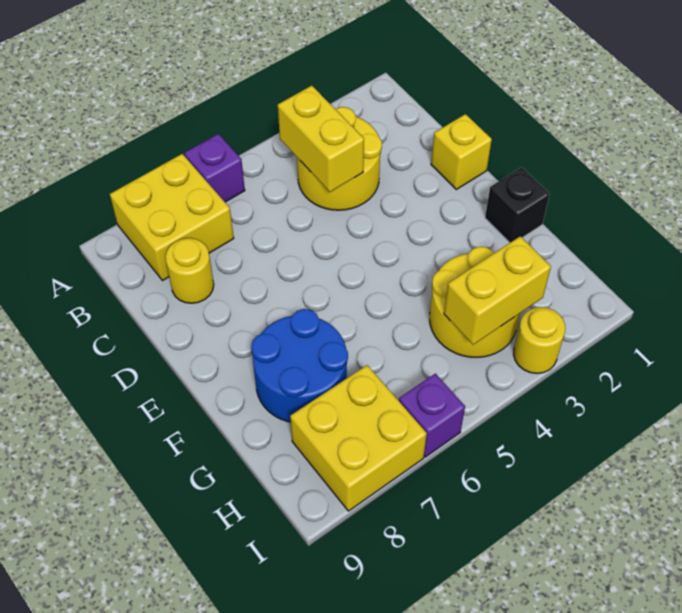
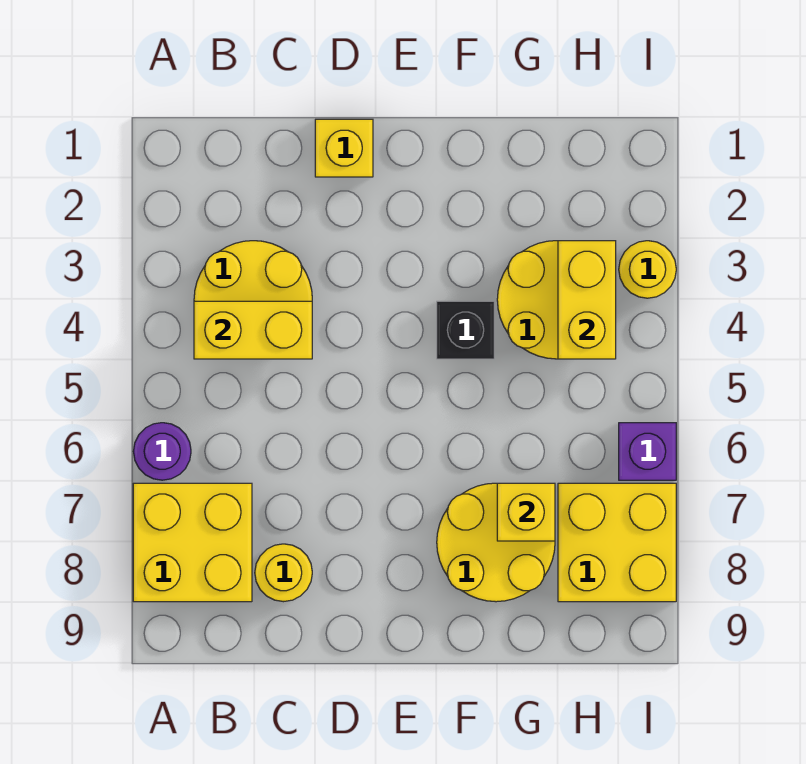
purple 1x1 brick [184,134,245,202] -> purple 1x1 round brick [133,423,191,480]
black 1x1 brick [485,167,550,243] -> black 1x1 brick moved to [437,301,494,359]
blue 2x2 round brick [251,309,348,422] -> yellow 2x2 round brick [437,483,555,602]
none -> yellow 1x1 brick [497,483,555,541]

